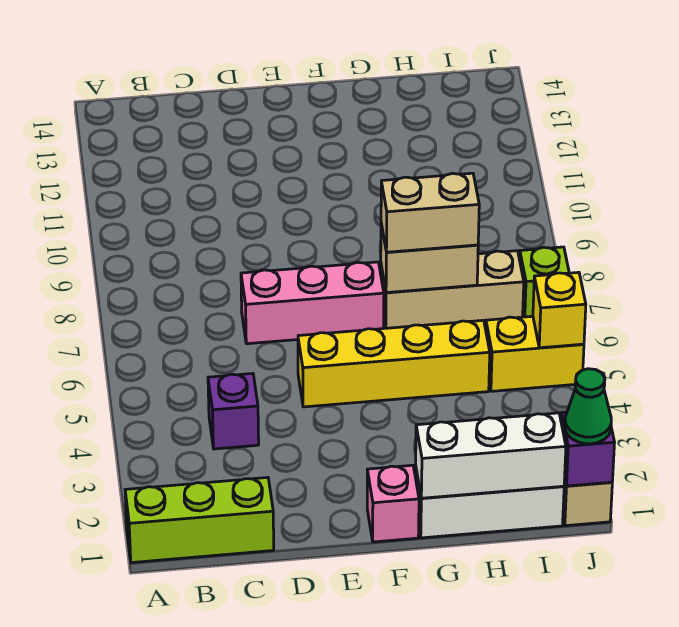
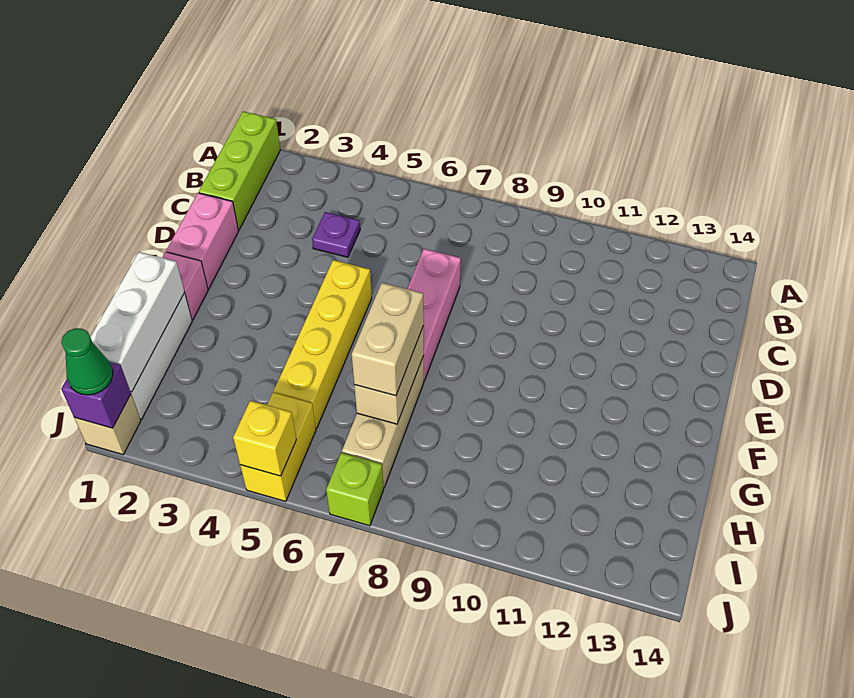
purple 1x1 brick [208,374,259,449] -> purple 1x1 plate [312,212,360,257]
none -> pink 1x2 brick [166,193,238,289]

